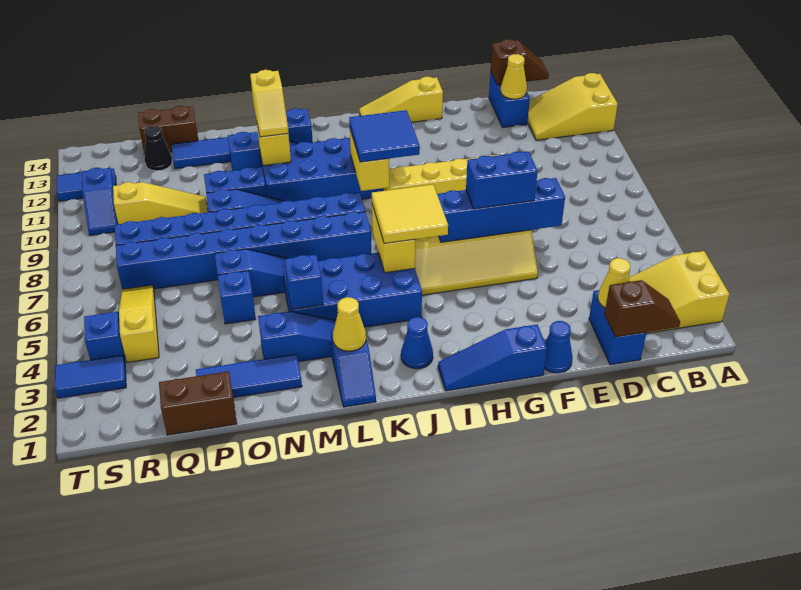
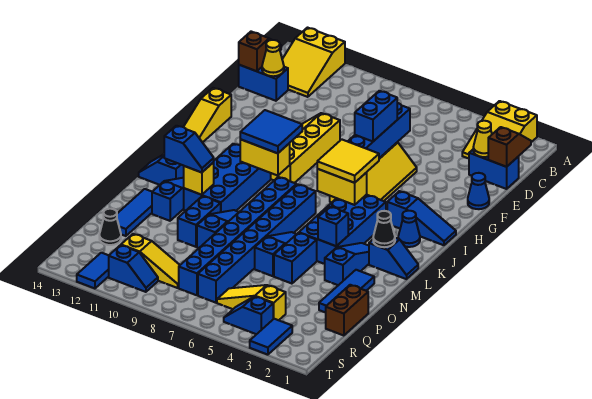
blue 1x3 slope [438,325,547,391] -> blue 1x3 slope turned to [387,191,456,245]
yellow 1x1 cone [333,297,366,351] -> black 1x1 cone [373,211,395,247]
yellow 1x2 slope [250,70,289,137] -> blue 1x2 slope [164,126,214,173]
blue 1x1 brick [218,271,256,324] -> blue 1x2 brick [274,233,317,284]
yellow 1x3 slope [113,182,208,224] -> yellow 1x3 slope turned to [121,234,180,288]
brown 1x2 brick [138,106,198,154] -> none

